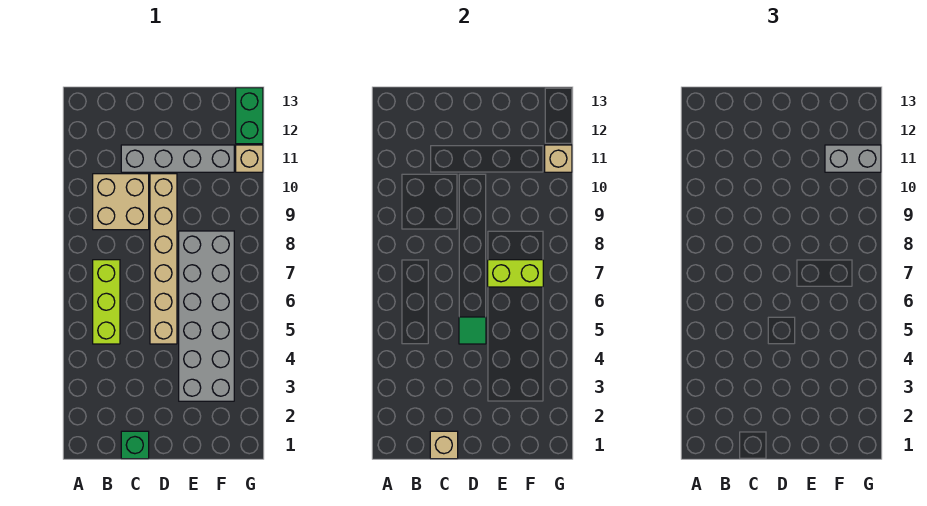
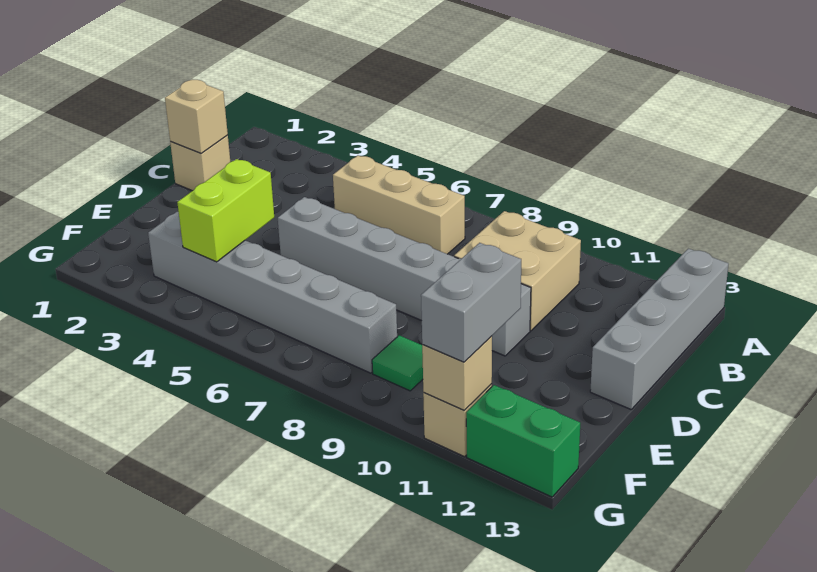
lime 1x3 brick [93,260,120,344] -> tan 1x3 brick [333,155,465,254]
green 1x1 brick [121,431,149,459] -> tan 1x1 brick [170,135,230,191]
grey 1x4 brick [121,145,234,172] -> grey 1x4 brick moved to [590,249,728,409]
tan 1x6 brick [150,174,177,344] -> grey 1x6 brick [278,197,531,356]
green 1x1 tile [459,317,486,344] -> green 1x1 tile moved to [372,335,423,391]
grey 2x6 brick [179,231,234,401] -> grey 1x6 brick [148,212,397,373]
lime 1x2 brick [488,260,543,287] -> lime 1x2 brick moved to [177,159,274,262]

